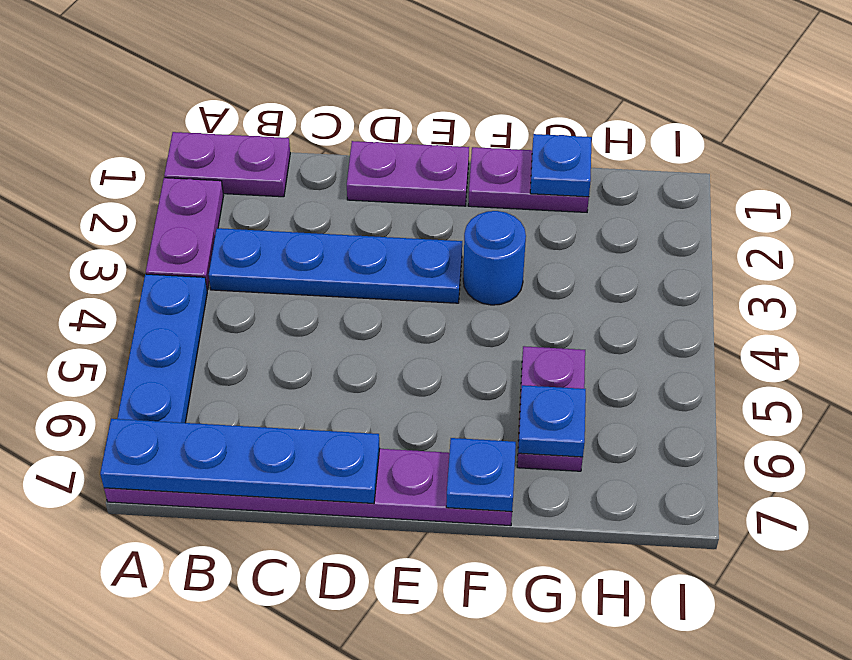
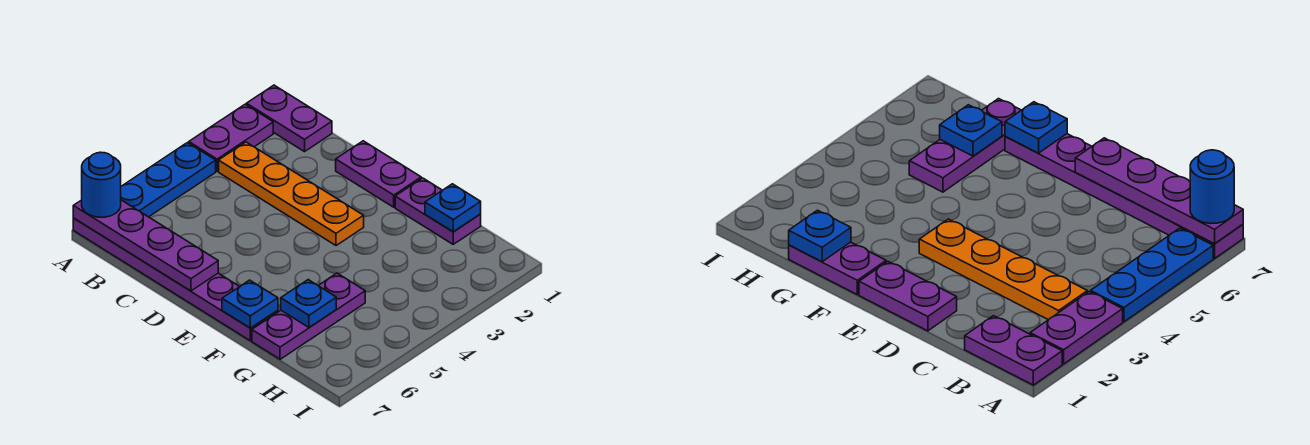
blue 1x4 plate [100,419,380,504] -> purple 1x4 plate [73,200,218,291]
blue 1x4 plate [209,228,462,303] -> orange 1x4 plate [219,142,364,246]
blue 1x1 round brick [463,211,526,305] -> blue 1x1 round brick moved to [82,152,121,217]
purple 1x2 plate [517,346,585,471] -> purple 1x3 plate [252,273,365,359]

